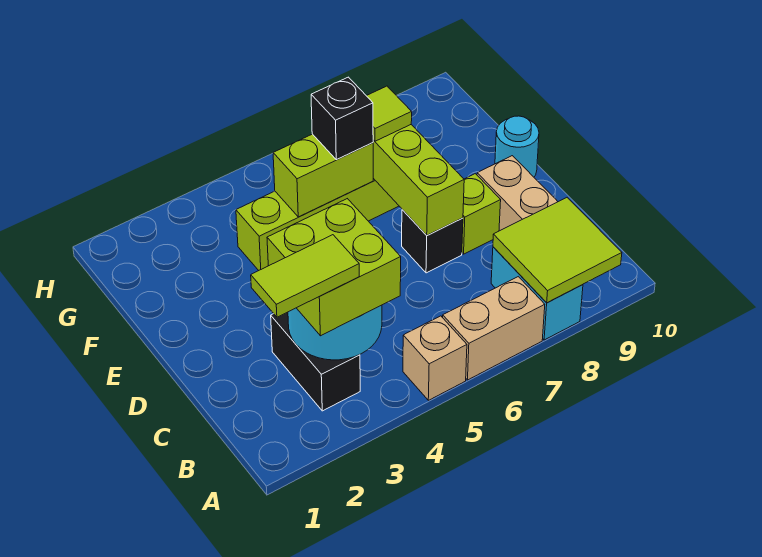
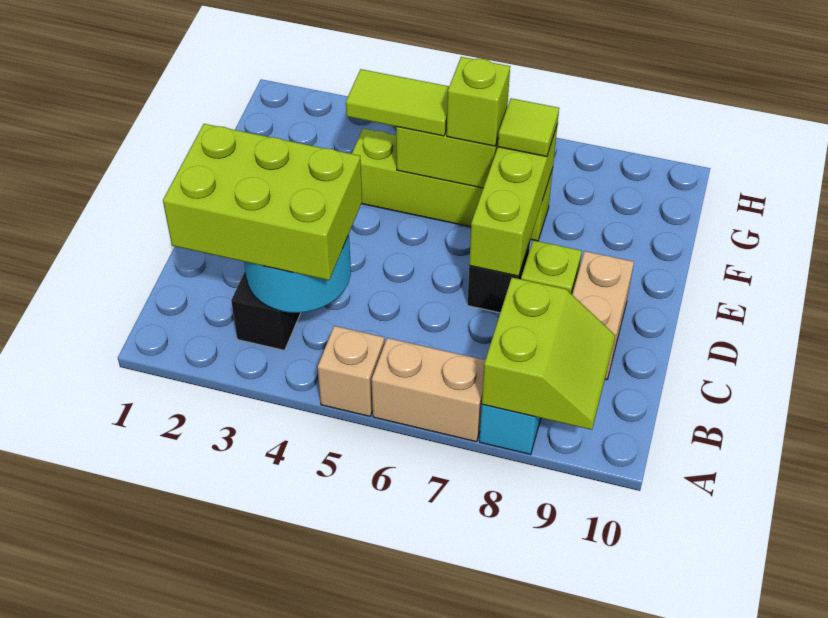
lime 2x2 tile [493,198,622,303] -> lime 2x2 slope [482,278,615,430]
lime 1x2 tile [251,235,359,317] -> lime 1x2 tile moved to [346,69,449,136]
lime 2x2 brick [267,199,401,336] -> lime 2x3 brick [163,124,362,280]
cyan 1x1 round brick [495,116,539,177] -> none
black 1x1 brick [311,77,373,160] -> lime 1x1 brick [447,57,510,146]

